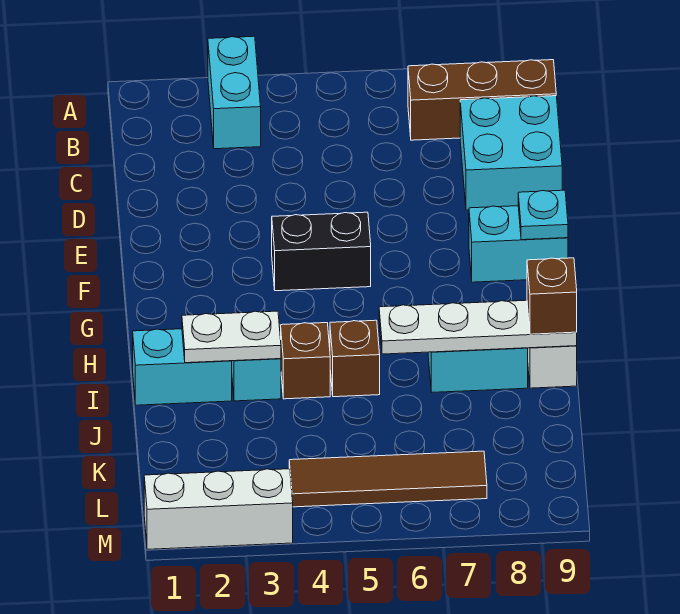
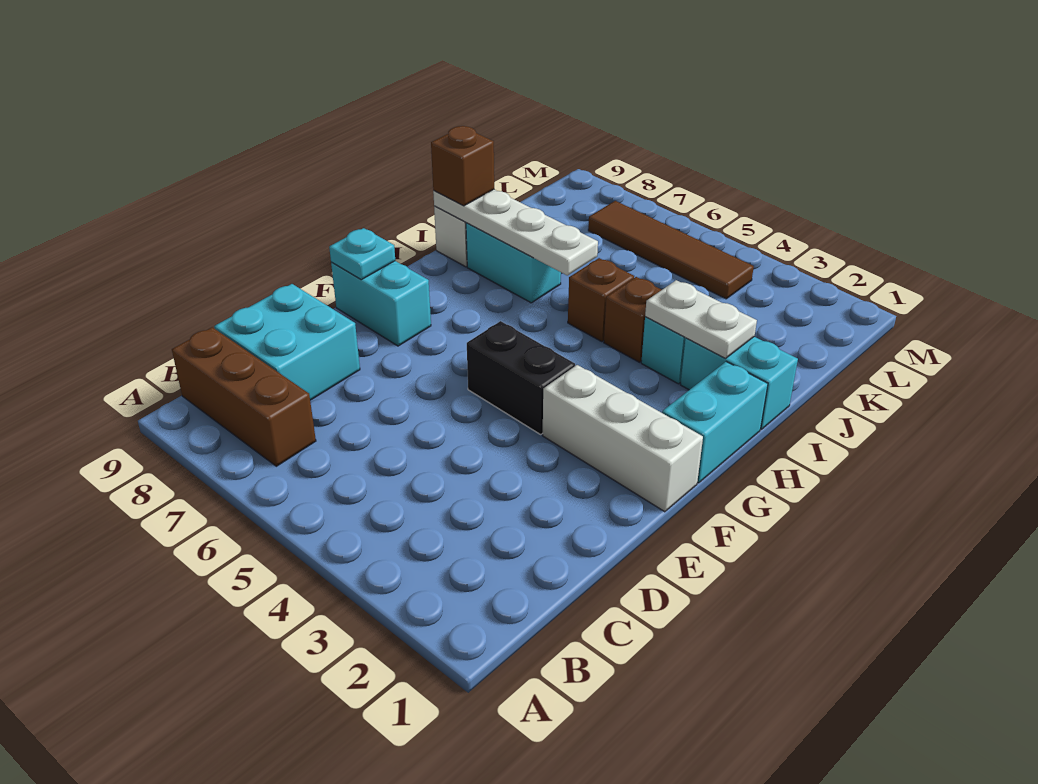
cyan 1x2 brick [208,36,261,149] -> cyan 1x2 brick moved to [662,362,768,483]
white 1x3 brick [144,469,293,549] -> white 1x3 brick moved to [543,365,703,512]

